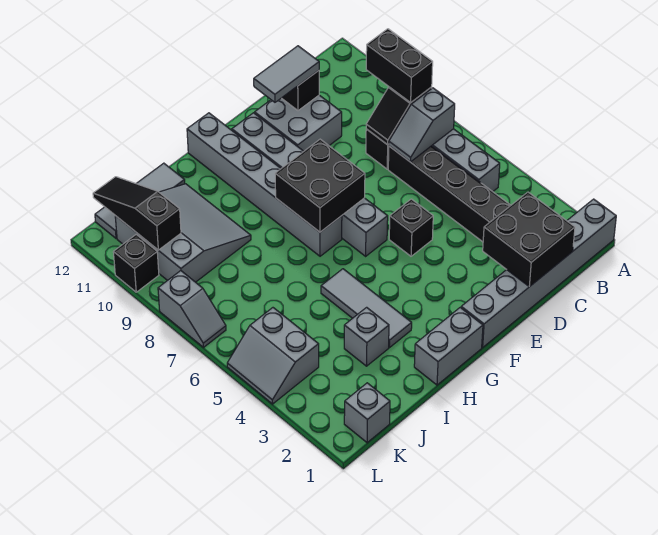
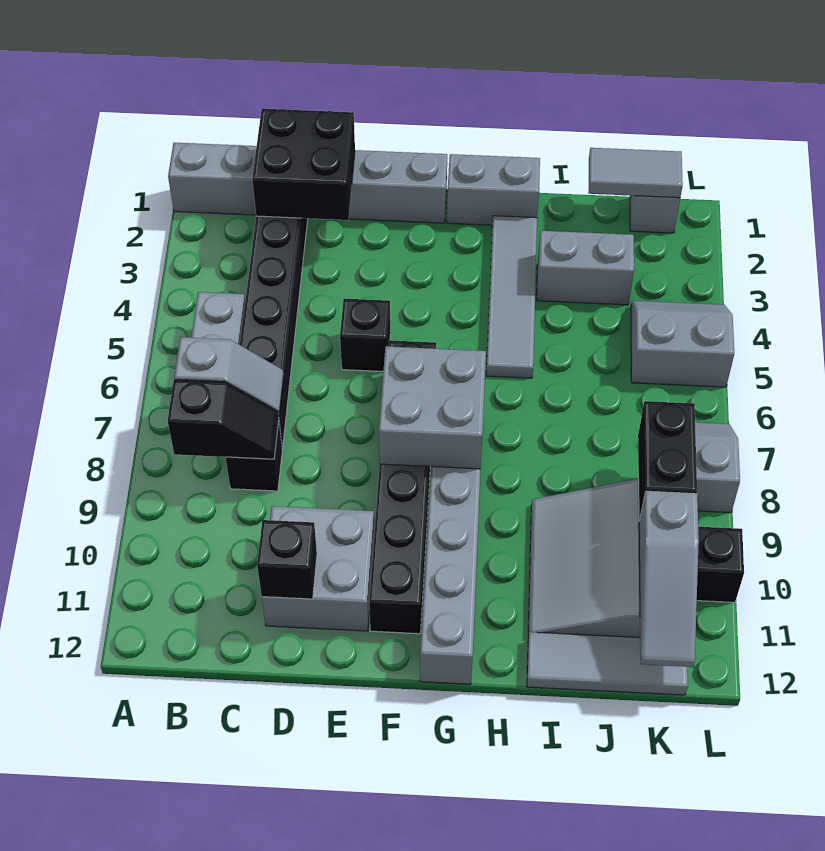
black 1x2 brick [366,29,433,102] -> black 1x2 brick moved to [638,401,697,521]
grey 1x2 tile [254,46,319,102] -> grey 1x2 tile moved to [588,148,683,198]
grey 1x6 brick [232,113,388,256] -> black 1x6 brick [369,340,436,634]
black 2x2 brick [275,139,365,232] -> grey 2x2 brick [379,346,486,469]
grey 1x3 tile [321,269,412,347] -> grey 1x4 tile [486,216,537,378]
grey 1x1 brick [344,307,389,366] -> grey 1x2 brick [537,231,634,305]
grey 2x2 slope [227,308,319,404] -> grey 2x2 slope turned to [631,301,734,387]
black 1x3 slope [93,177,181,250] -> grey 1x3 slope [639,491,699,667]

